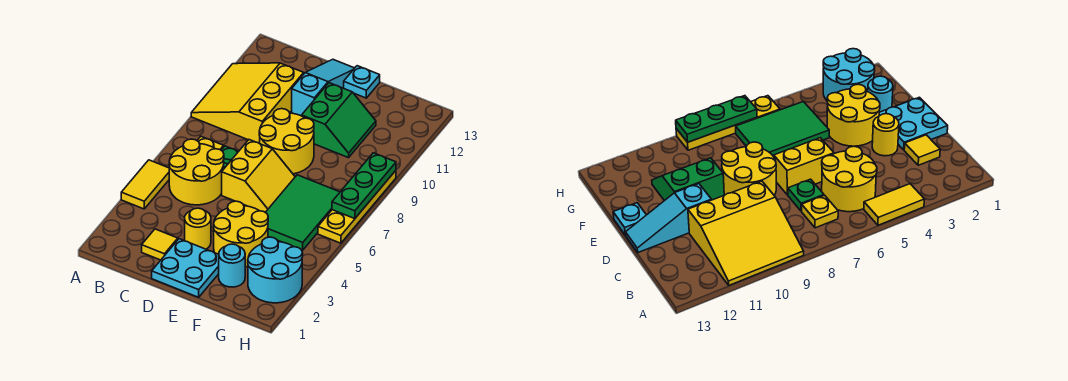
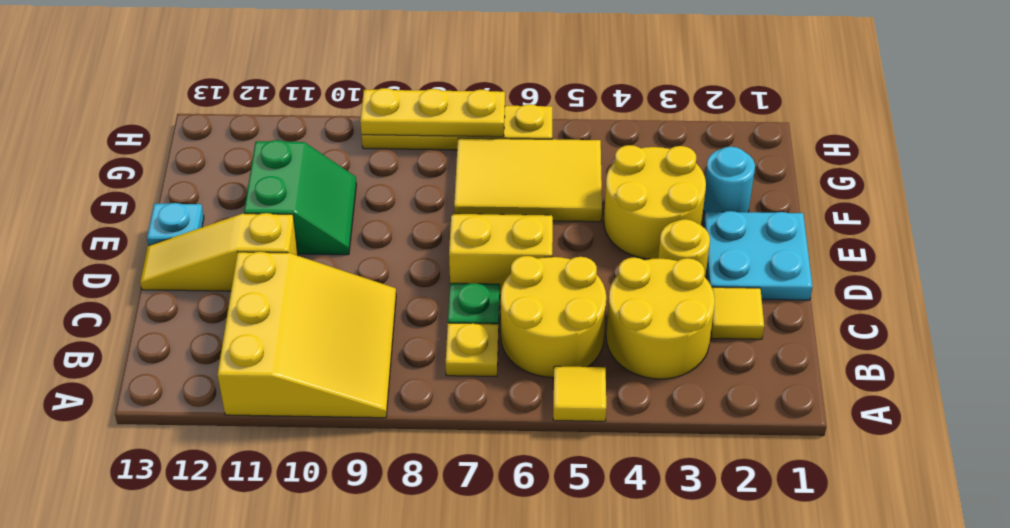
yellow 1x2 tile [121,160,169,209] -> yellow 1x1 tile [553,366,606,421]
yellow 3x3 slope [191,63,304,144] -> yellow 3x3 slope turned to [218,252,396,418]
yellow 2x2 round brick [259,109,314,174] -> yellow 2x2 round brick moved to [606,257,715,379]
cyan 1x3 slope [292,59,354,116] -> yellow 1x3 slope [140,213,298,291]
green 2x2 slope [302,83,376,158] -> green 2x2 slope turned to [244,140,356,255]
green 2x3 tile [265,175,340,250] -> yellow 2x3 tile [454,138,602,222]
cyan 2x2 round brick [248,237,303,303] -> none
green 1x3 plate [332,153,396,219] -> yellow 1x3 plate [360,88,505,137]

